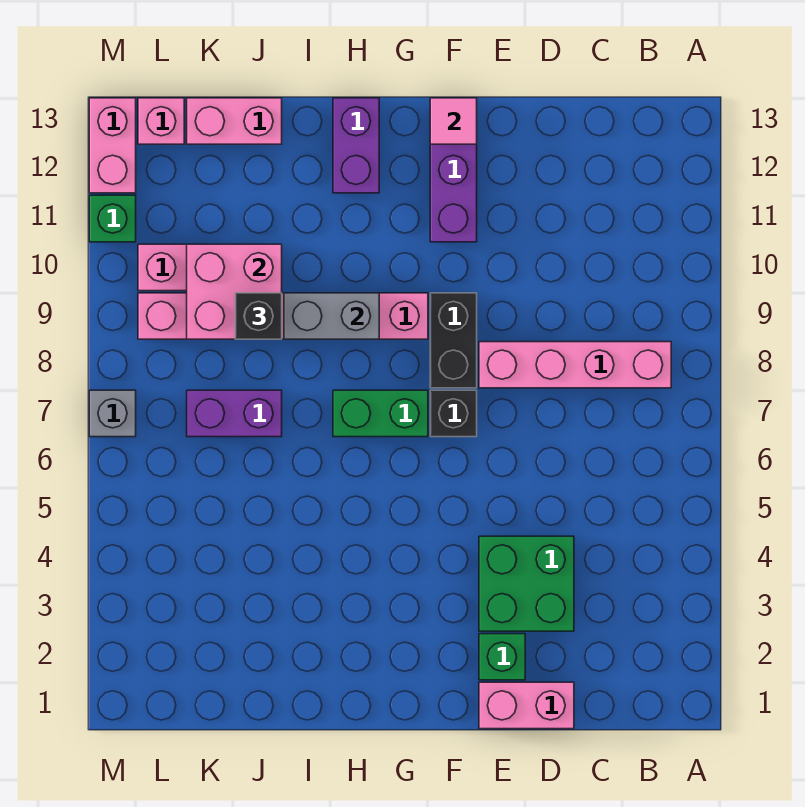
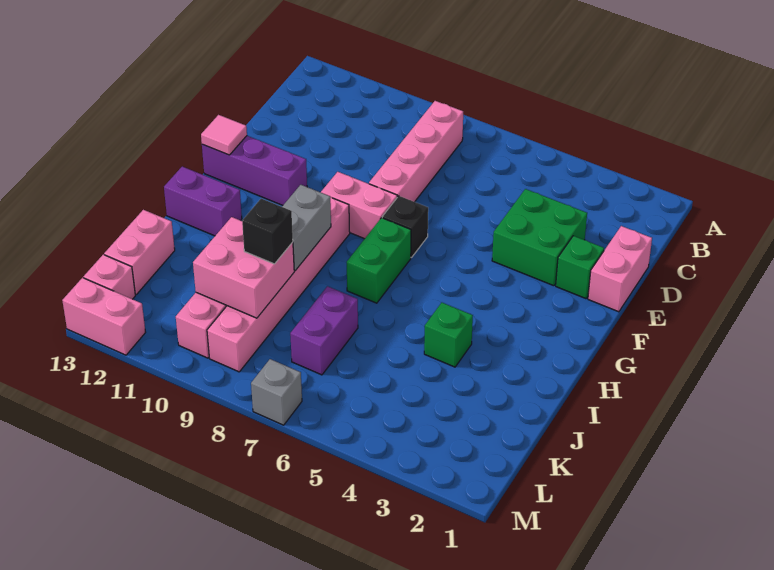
black 1x2 brick [430,293,477,388] -> pink 1x2 brick [321,172,397,239]
green 1x1 brick [89,195,136,242] -> green 1x1 brick moved to [424,303,473,367]

